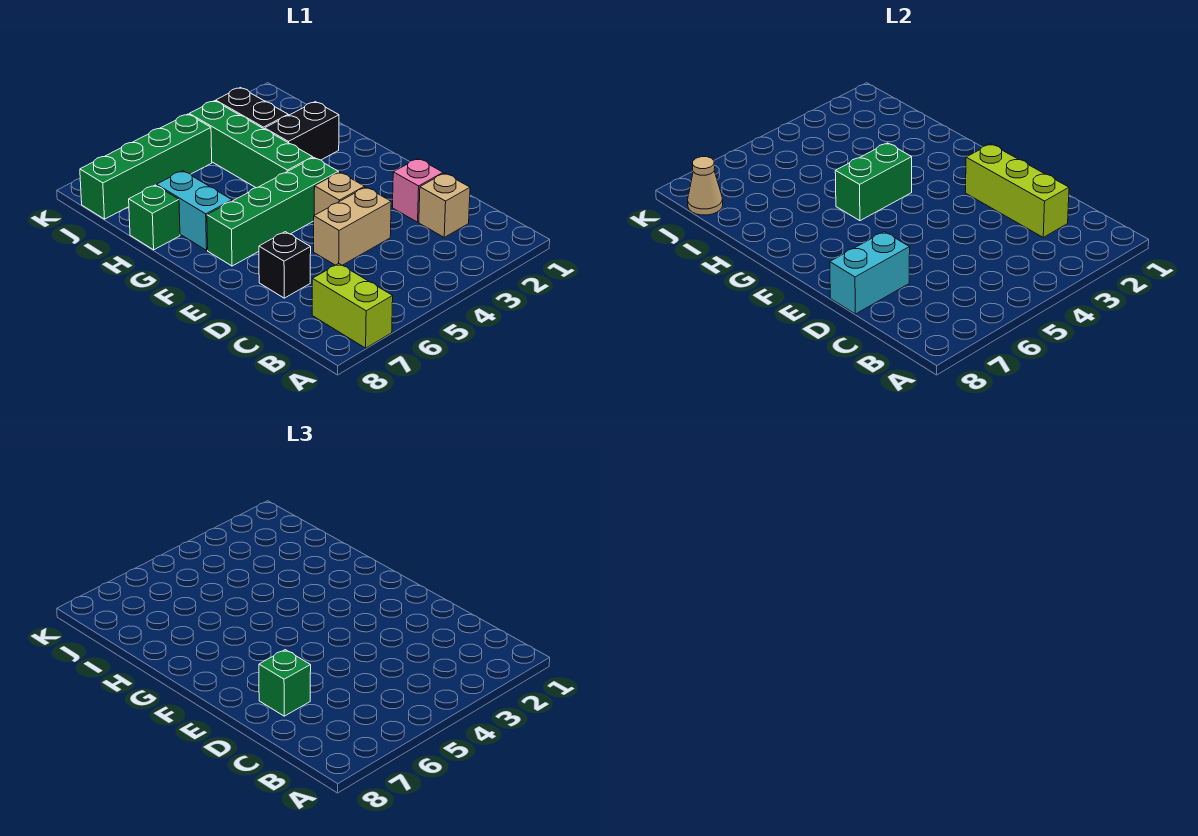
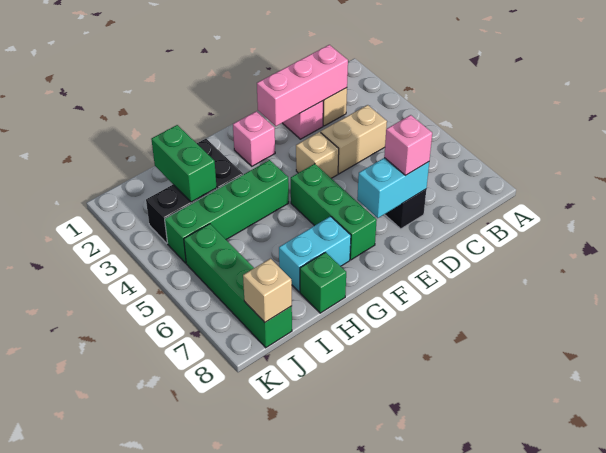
lime 1x2 brick [312,264,393,348] -> none
lime 1x3 brick [966,144,1069,237] -> pink 1x3 brick [257,45,348,126]
tan 1x2 brick [314,187,391,265] -> tan 1x2 brick turned to [321,105,387,174]
cyan 1x2 brick [830,232,910,314] -> cyan 1x2 brick turned to [357,158,429,218]
green 1x1 brick [259,650,311,716] -> pink 1x1 brick [384,115,432,176]
none -> pink 1x1 brick [233,111,275,166]
green 1x4 brick [207,158,338,266] -> green 1x3 brick [291,164,377,260]
green 1x2 brick [835,143,912,221] -> green 1x2 brick moved to [151,125,217,202]
tan 1x1 cone [688,157,723,215] -> tan 1x1 brick [243,259,292,322]

